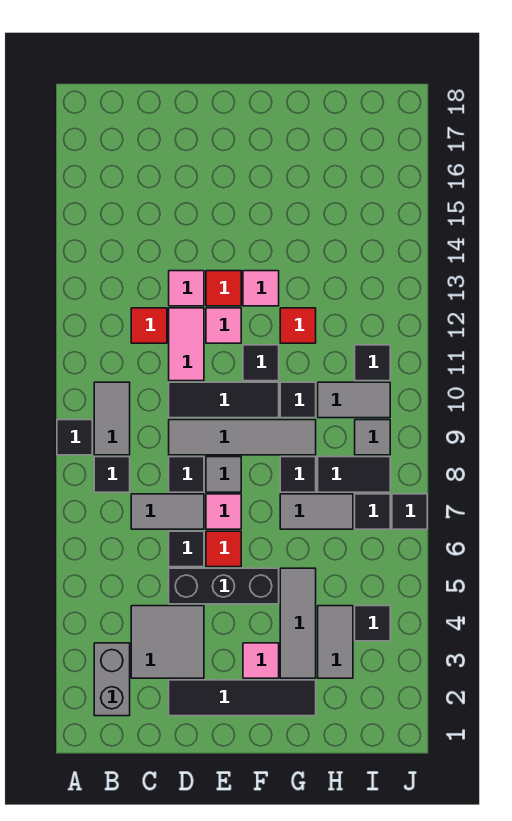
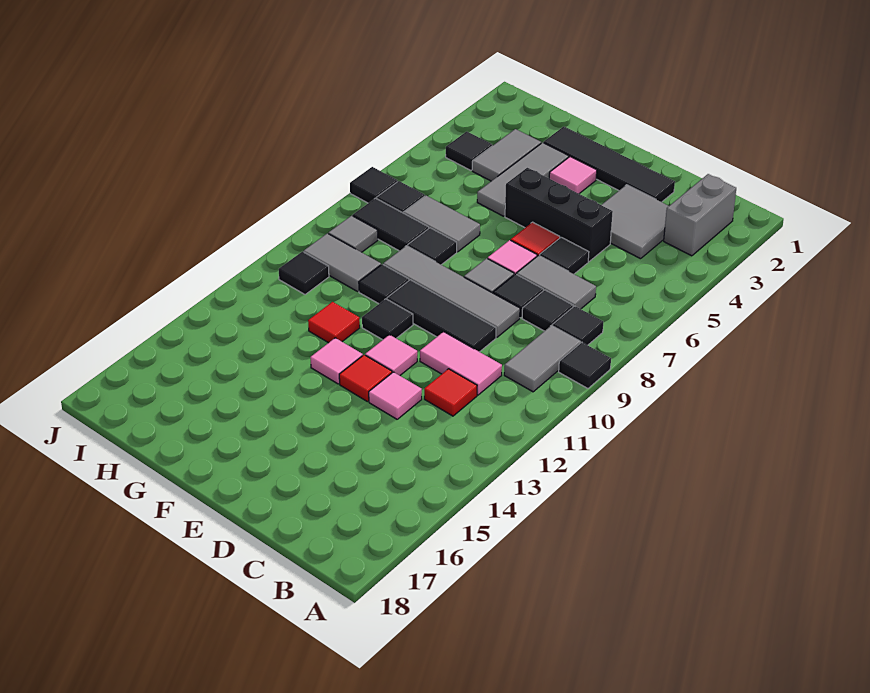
none -> black 1x1 tile [522,290,573,331]
pink 1x2 tile [169,308,204,381] -> pink 1x2 tile turned to [420,332,502,395]

